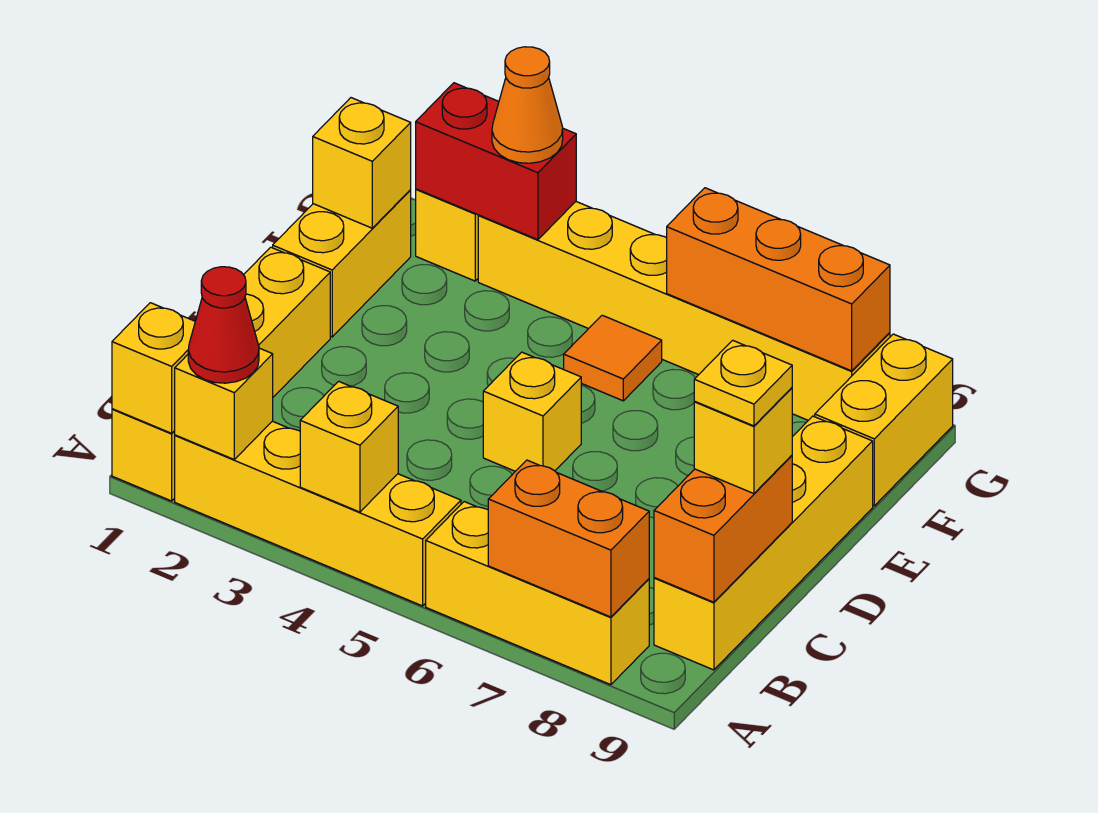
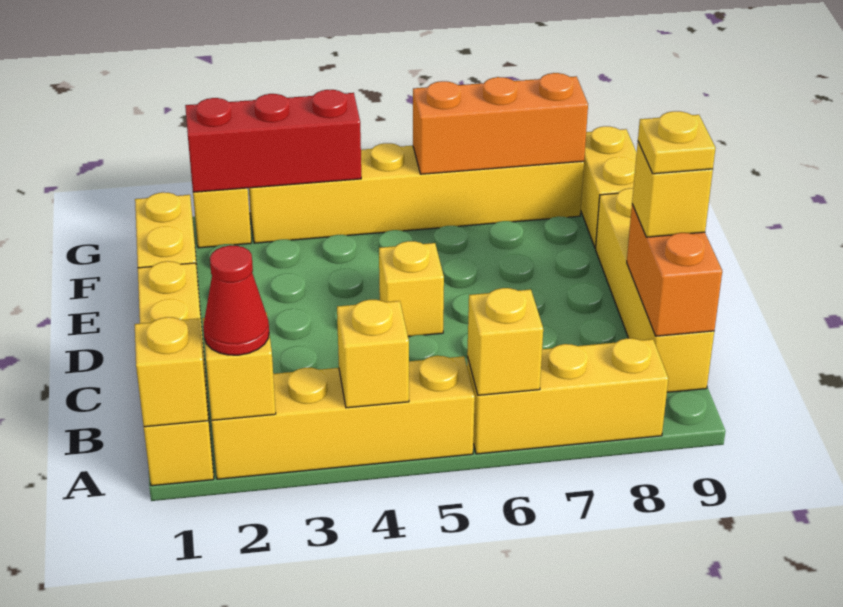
orange 1x2 brick [488,460,649,617] -> none
yellow 1x1 brick [313,98,411,228] -> yellow 1x1 brick moved to [467,288,543,395]
orange 1x1 tile [564,315,662,401] -> none
red 1x2 brick [416,83,576,240] -> red 1x3 brick [185,90,361,192]
orange 1x1 cone [492,47,563,163] -> none

